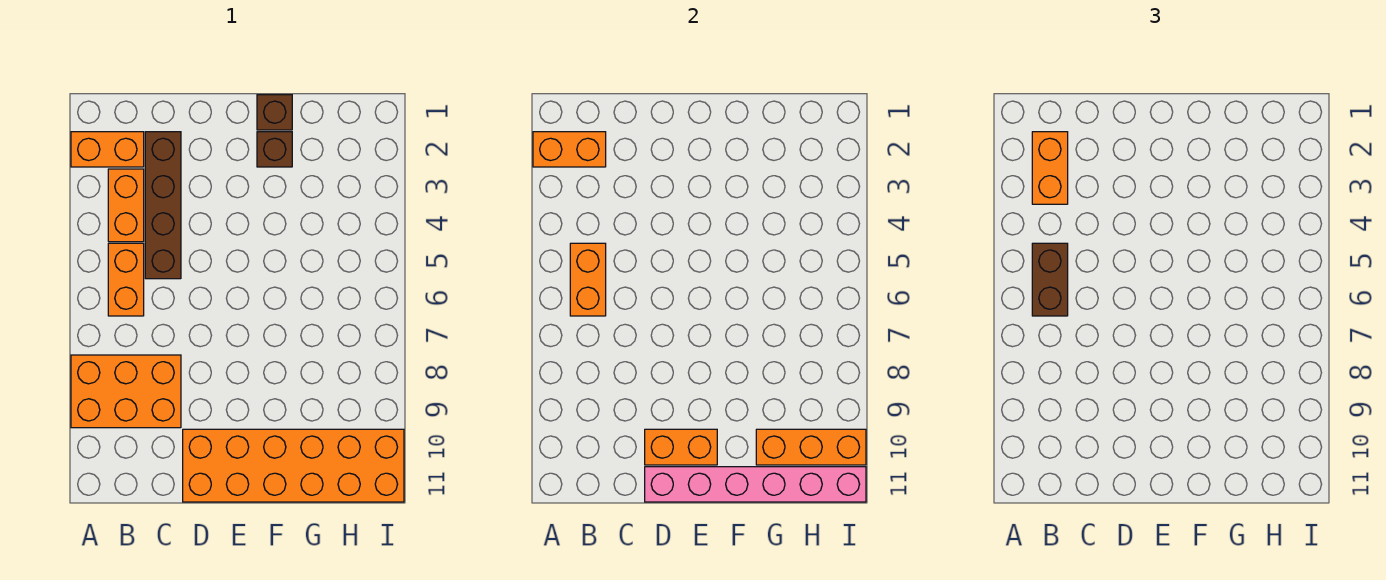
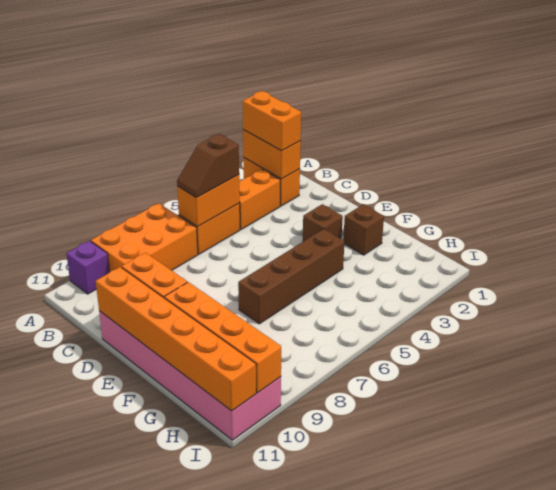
orange 2x3 brick [71,355,181,428] -> orange 2x3 brick turned to [91,203,198,271]
none -> purple 1x1 brick [66,241,110,294]
orange 1x2 brick [1032,132,1068,204] -> orange 1x2 brick turned to [243,91,301,151]
brown 1x2 brick [1032,243,1068,316] -> brown 1x2 slope [177,134,239,198]
brown 1x4 brick [145,132,181,279] -> brown 1x4 brick moved to [238,229,344,324]
orange 2x6 brick [183,429,404,502] -> pink 2x6 brick [99,311,281,440]
pink 1x6 brick [645,467,866,502] -> orange 1x6 brick [96,267,256,411]
brown 1x1 brick [257,95,292,130] -> brown 1x1 brick moved to [303,204,343,241]
orange 1x3 brick [756,429,866,465] -> orange 1x4 brick [164,282,281,393]

